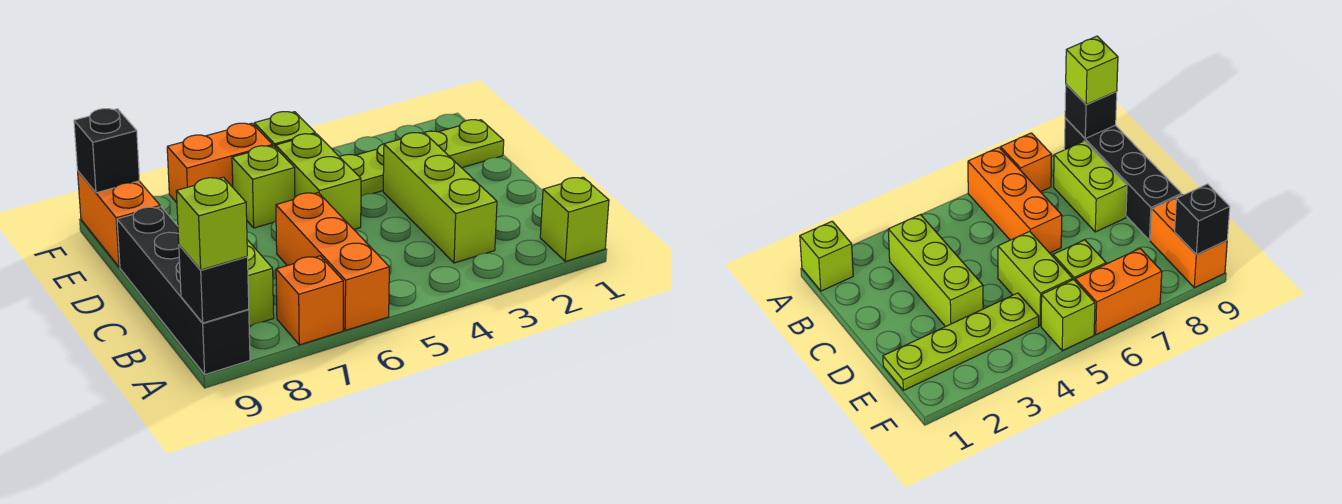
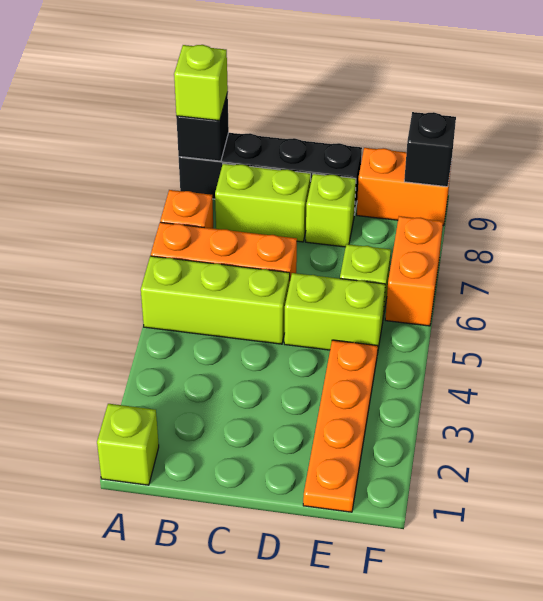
lime 1x3 brick [383,133,497,263] -> lime 1x3 brick moved to [141,256,290,344]
lime 1x4 plate [340,120,504,196] -> orange 1x4 plate [303,340,378,512]
lime 1x1 brick [254,112,315,148] -> lime 1x1 brick moved to [306,174,356,247]

